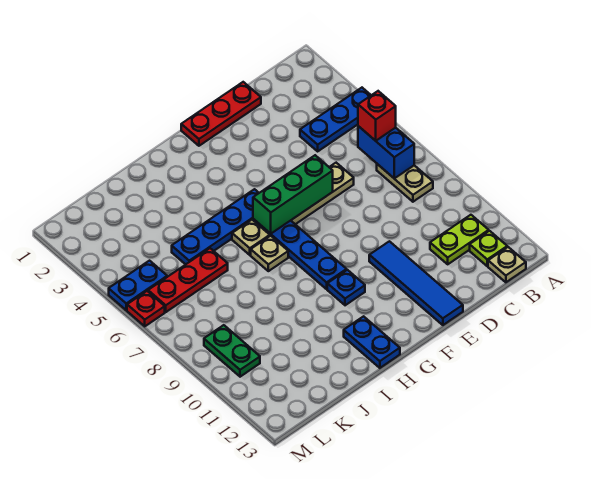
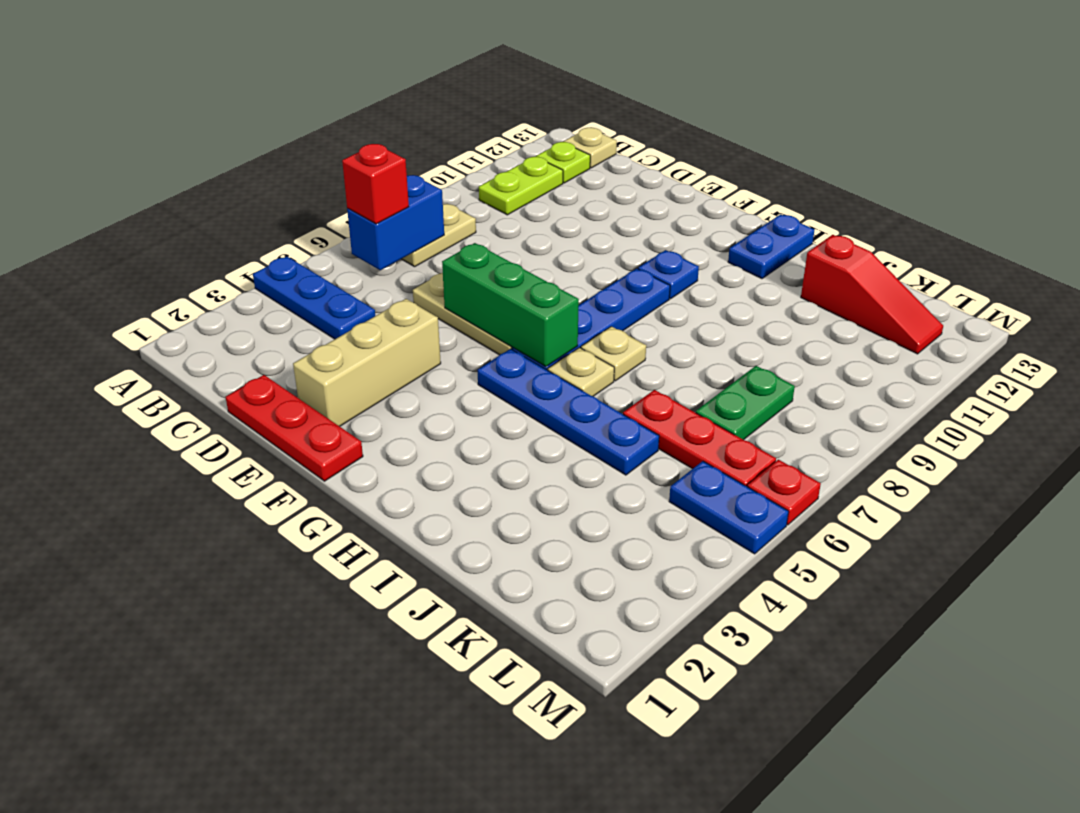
lime 1x2 plate [430,215,489,264] -> lime 1x2 plate turned to [479,157,563,215]
none -> tan 1x3 brick [293,299,441,426]
blue 1x4 tile [369,241,463,325] -> none
none -> red 1x3 slope [801,235,943,354]
green 1x2 plate [204,325,260,377] -> green 1x2 plate moved to [696,366,795,440]

